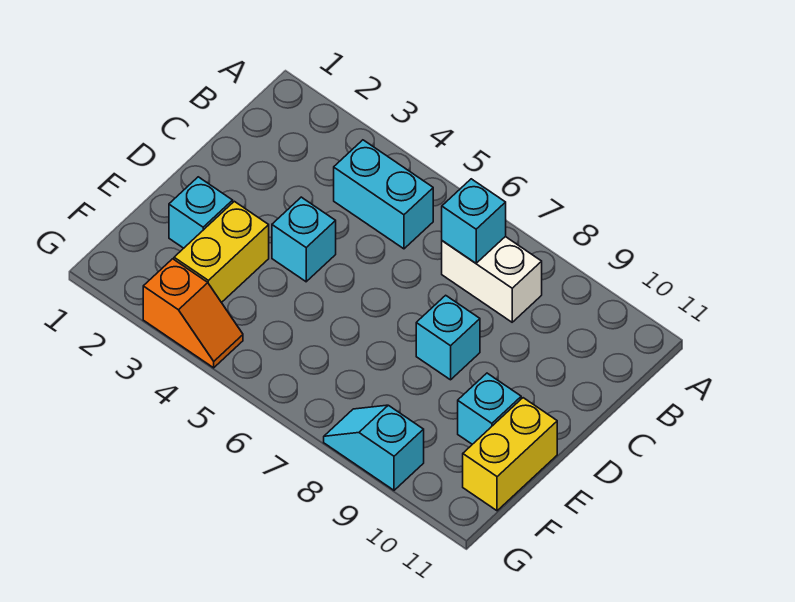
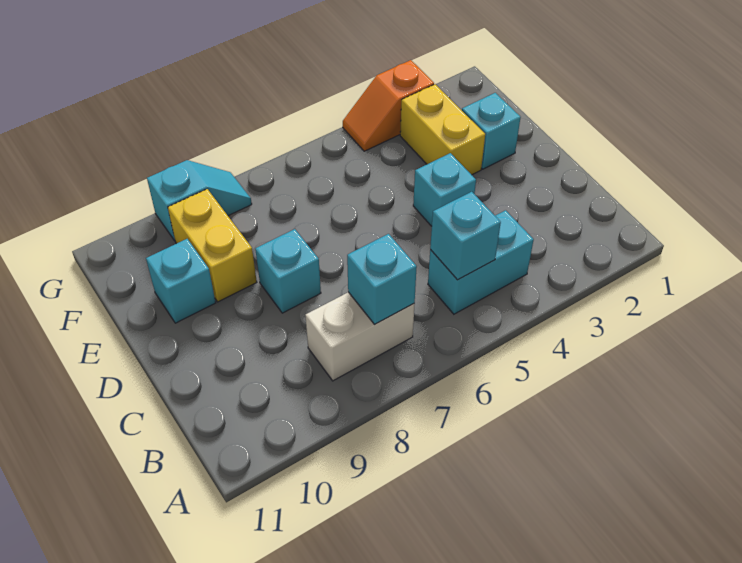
none -> cyan 1x1 brick [430,192,501,280]
yellow 1x2 brick [463,398,557,511] -> yellow 1x2 brick moved to [168,189,257,302]

